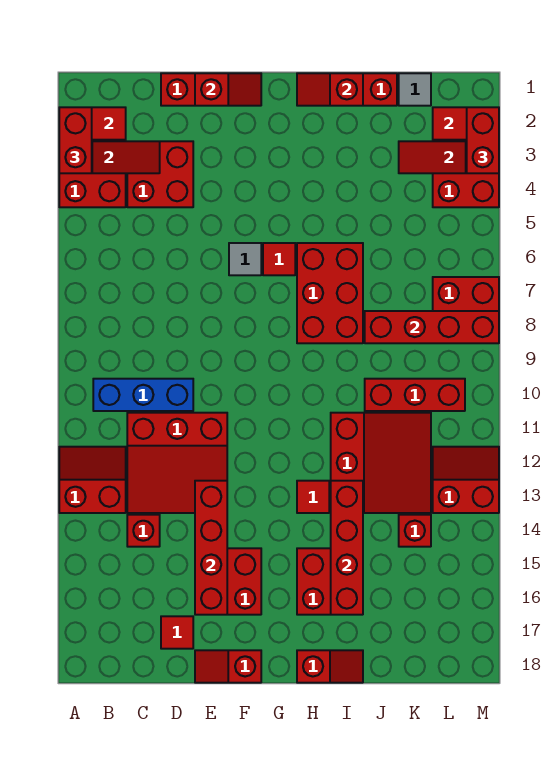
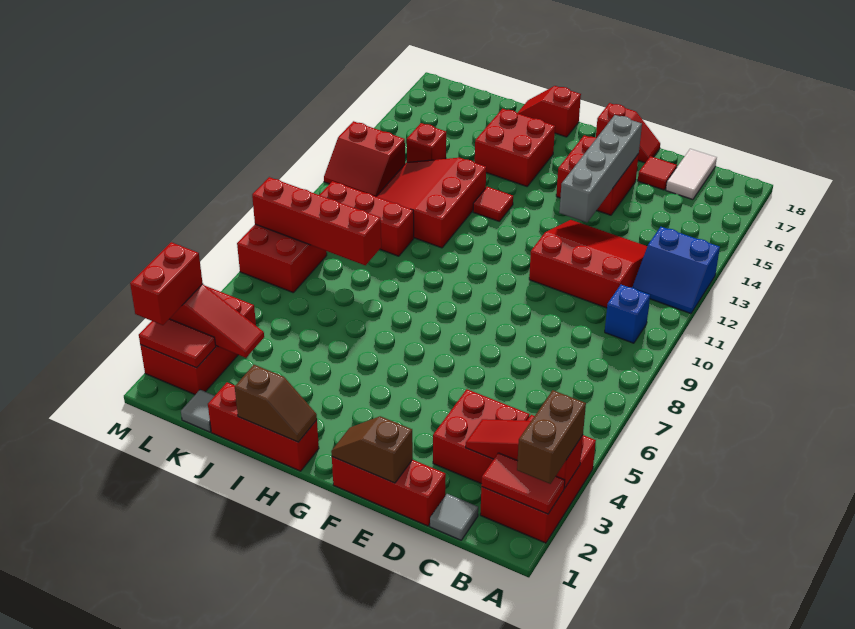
red 1x2 brick [59,107,92,173] -> brown 1x2 brick [517,390,586,484]
red 2x2 slope [59,447,126,513] -> blue 2x2 slope [633,227,720,314]
blue 1x3 brick [93,379,193,411] -> blue 1x1 brick [605,285,650,343]
red 1x1 brick [127,515,160,547] -> none
none -> white 1x2 tile [666,149,717,200]
red 1x2 slope [195,73,261,106] -> brown 1x2 slope [331,416,413,483]
red 1x4 brick [195,481,227,615] -> grey 1x4 brick [559,115,642,223]
grey 1x1 tile [229,243,261,275] -> grey 1x1 tile moved to [430,494,478,540]
red 1x1 tile [263,243,295,275] -> none
red 1x2 slope [297,73,363,106] -> brown 1x2 slope [235,365,317,442]
red 2x3 brick [297,243,363,343] -> none
red 1x4 brick [331,481,363,615] -> none

